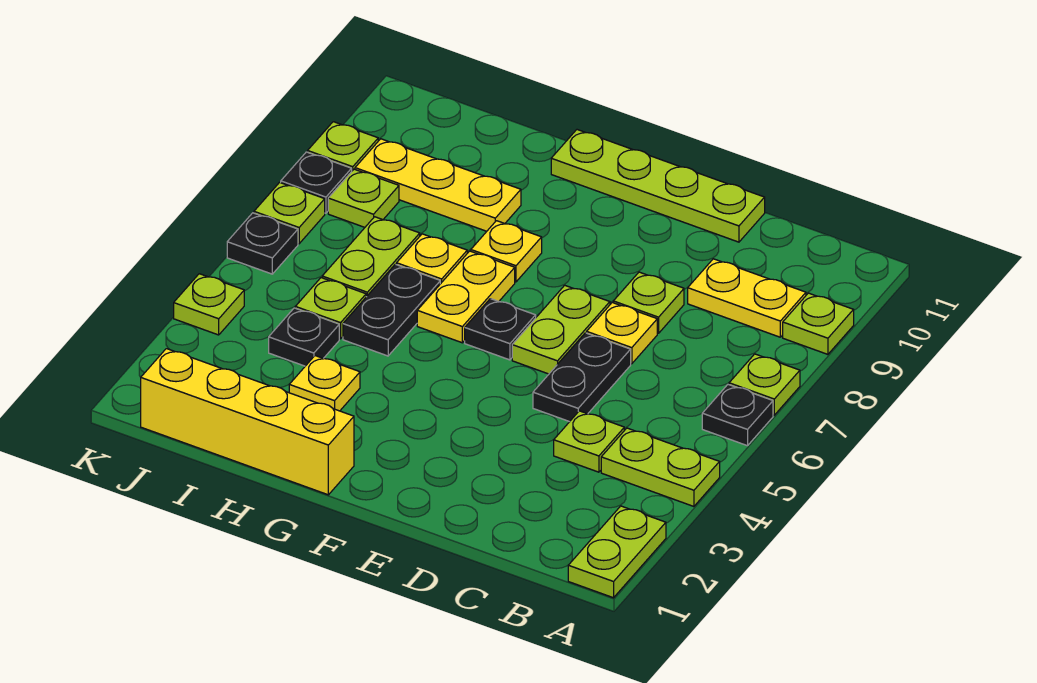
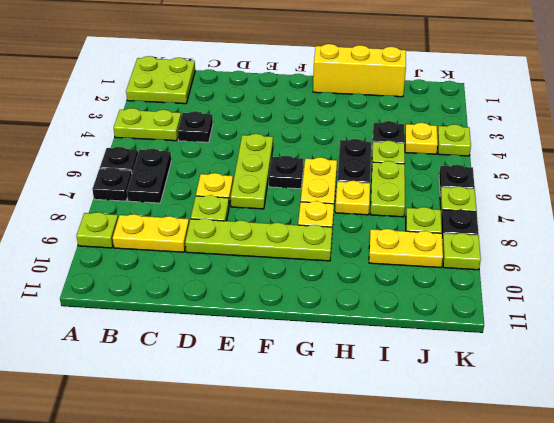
lime 1x2 plate [568,506,666,598] -> lime 2x2 plate [126,56,195,104]
lime 1x1 plate [729,354,800,415] -> black 1x1 plate [92,168,132,201]
lime 1x1 plate [554,411,624,472] -> black 1x1 plate [178,111,213,142]
black 1x2 plate [533,333,631,422] -> black 1x2 plate moved to [127,149,171,203]
lime 1x4 plate [551,130,765,242] -> lime 1x4 plate moved to [185,218,332,261]
lime 1x2 plate [512,285,610,374] -> lime 1x3 plate [231,134,273,209]
yellow 1x4 brick [141,349,354,495] -> yellow 1x3 brick [313,44,406,97]
yellow 1x1 plate [289,356,360,411] -> yellow 1x1 plate moved to [405,123,438,154]
yellow 1x3 plate [355,139,521,231] -> yellow 1x2 plate [369,229,443,268]

